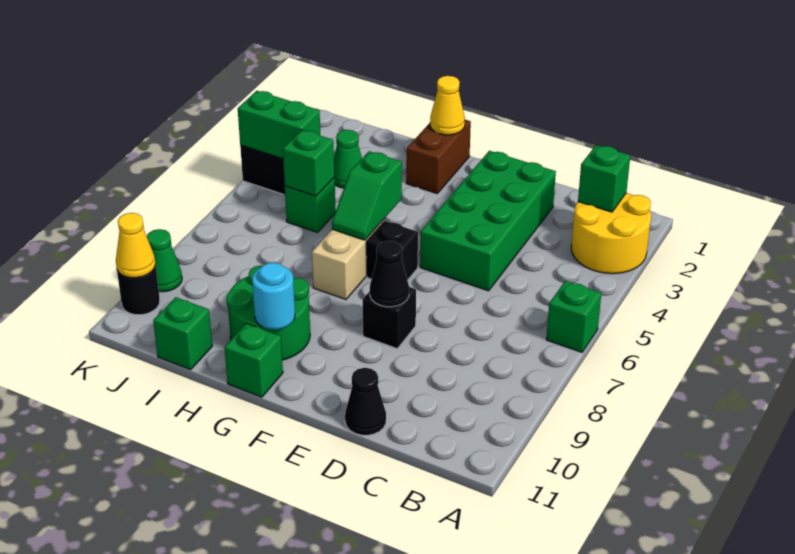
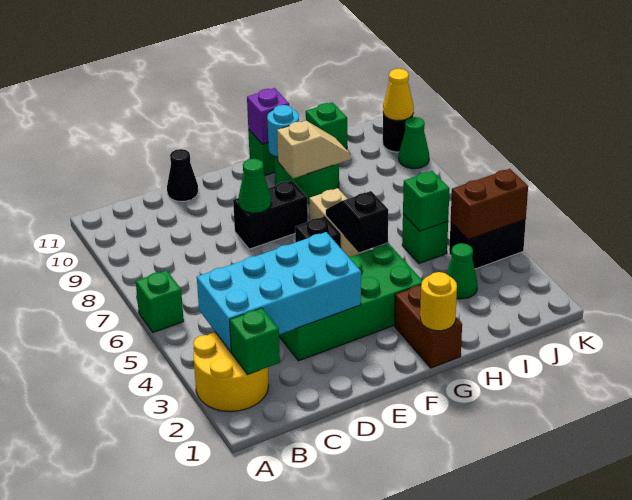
none -> cyan 2x4 brick [197,232,361,352]
green 2x4 brick [420,151,556,291] -> green 2x4 brick turned to [279,244,423,361]
black 1x1 brick [363,287,416,349] -> black 1x2 brick [233,181,308,249]
black 1x1 cone [370,241,409,307] -> green 1x1 cone [238,158,271,213]
yellow 1x1 cone [430,76,465,135] -> yellow 1x1 round brick [420,272,457,331]
green 1x2 slope [332,151,402,240] -> black 1x2 slope [326,191,388,252]
none -> tan 1x2 slope [277,121,350,178]
none -> purple 1x1 brick [247,88,289,144]
green 1x2 brick [238,91,320,159] -> brown 1x2 brick [451,169,528,240]

